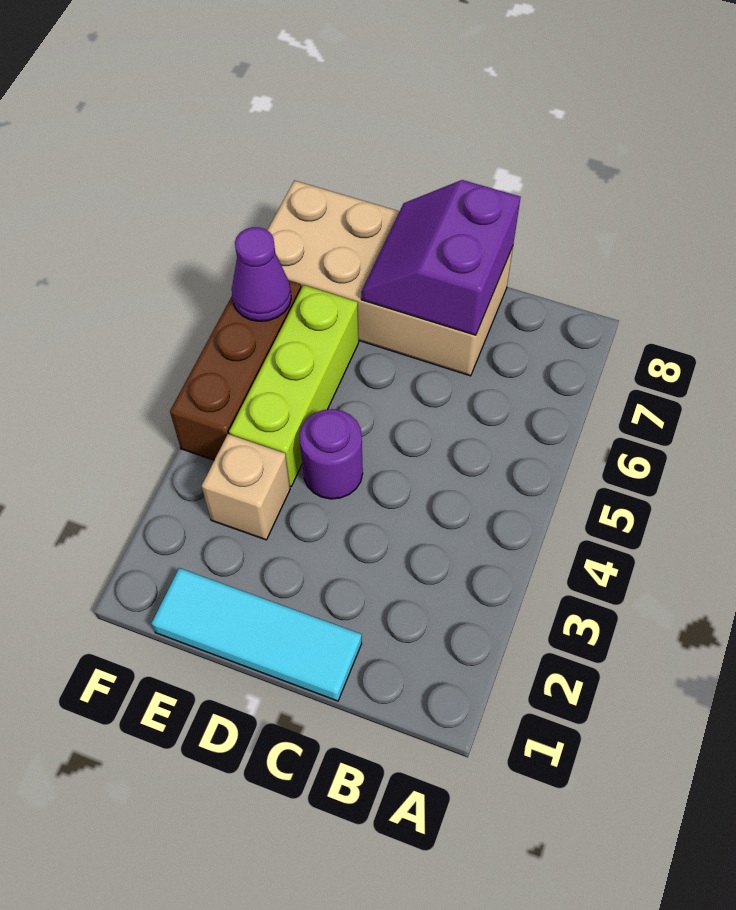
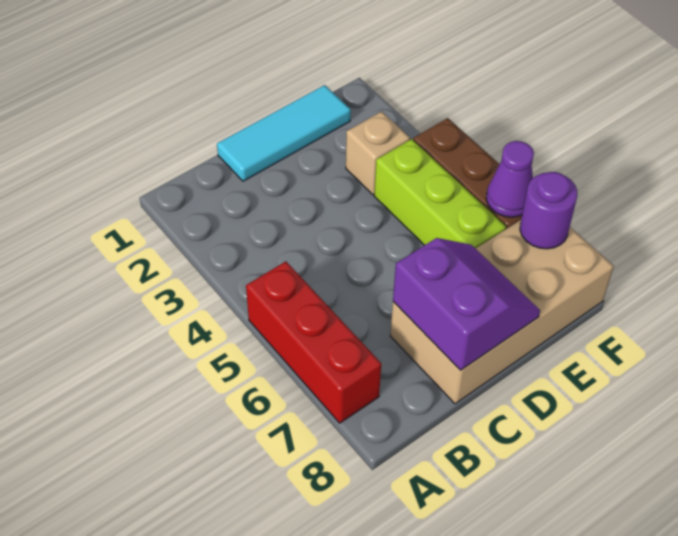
none -> red 1x3 brick [246,262,381,423]
purple 1x1 round brick [299,409,363,499] -> purple 1x1 round brick moved to [520,172,577,249]

